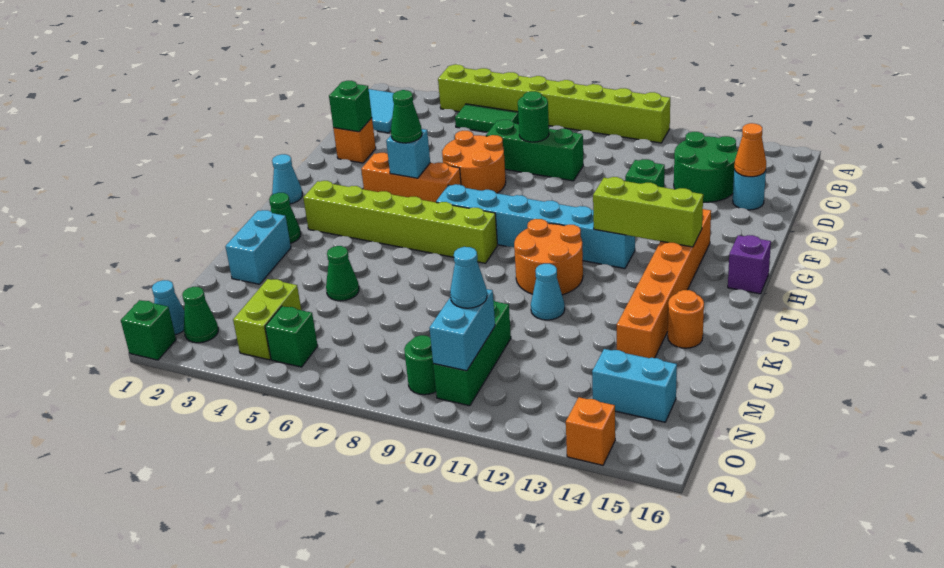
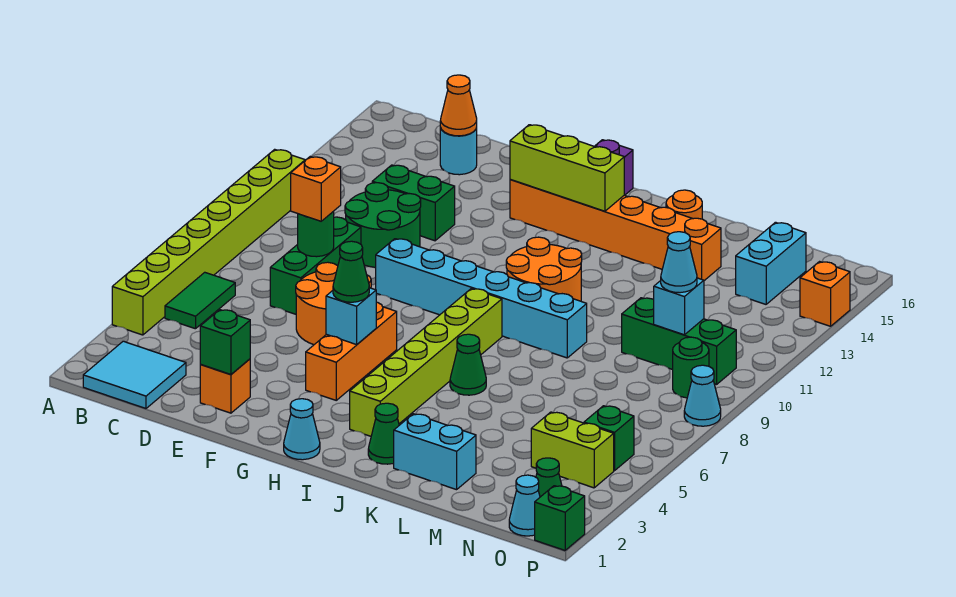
green 2x2 round brick [674,132,738,202] -> green 2x2 round brick moved to [345,183,421,267]
none -> orange 1x1 brick [291,156,341,221]
green 1x1 brick [625,159,665,187] -> green 1x2 brick [372,165,455,241]
cyan 1x6 brick [436,184,635,268] -> cyan 1x6 brick turned to [376,239,587,358]
lime 1x3 brick [593,177,703,247] -> lime 1x3 brick turned to [510,125,624,211]
cyan 1x1 cone [531,264,565,320] -> cyan 1x1 cone moved to [684,365,721,426]
green 1x1 cone [326,246,359,301] -> green 1x1 cone moved to [450,334,486,395]
cyan 1x2 brick [430,289,495,371] -> cyan 1x1 brick [654,278,704,335]

